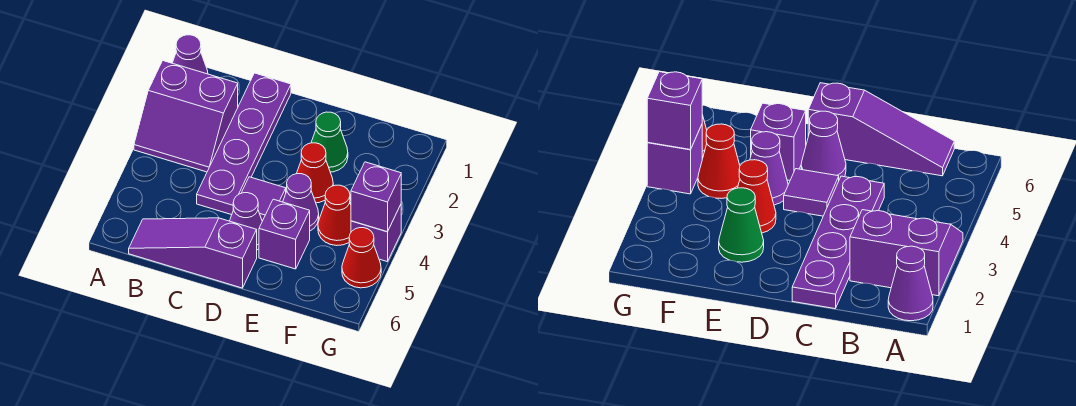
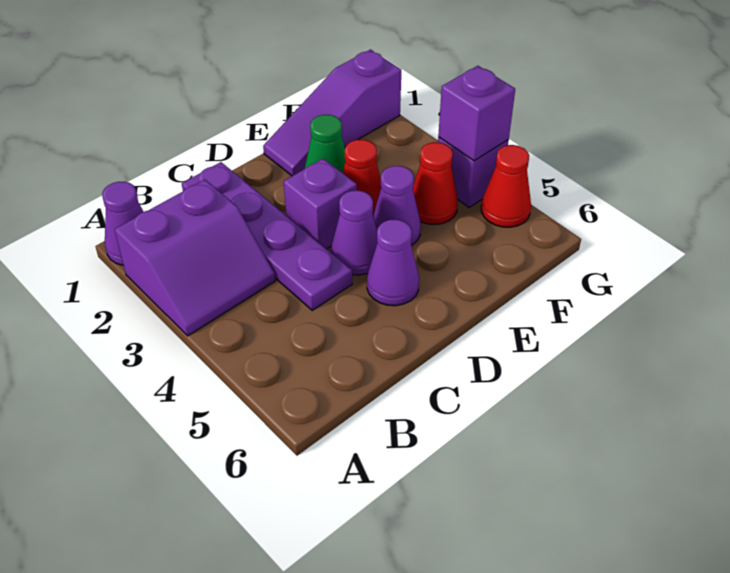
purple 1x3 slope [129,218,257,288] -> purple 1x3 slope moved to [263,50,401,176]
purple 1x1 tile [242,177,286,221] -> purple 1x1 cone [331,190,378,275]
purple 1x1 brick [259,199,310,269] -> purple 1x1 brick moved to [284,159,357,249]

